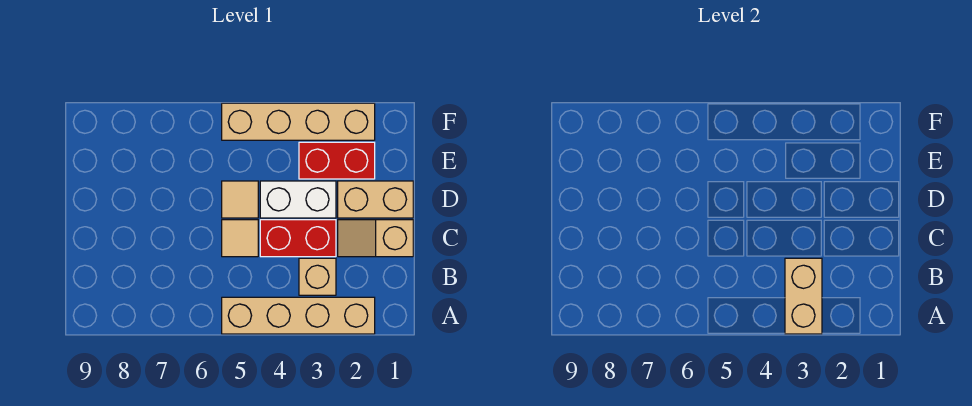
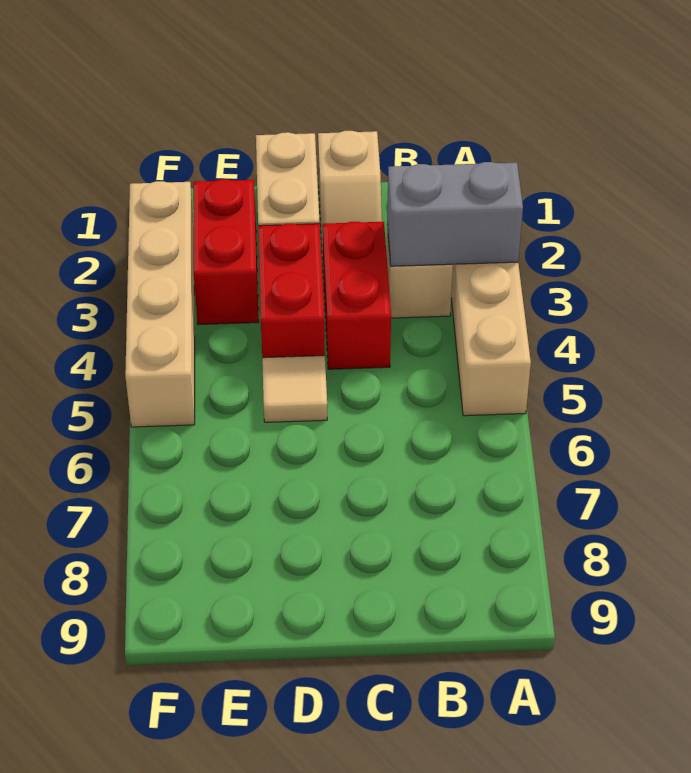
tan 1x2 brick [785,258,822,334] -> grey 1x2 brick [387,162,523,266]
tan 1x1 tile [222,220,258,257] -> none
white 1x2 brick [260,181,336,218] -> red 1x2 brick [258,224,325,358]

